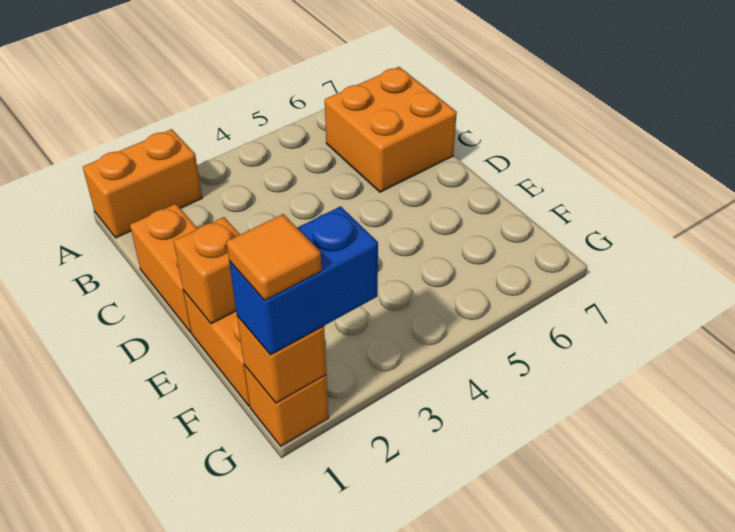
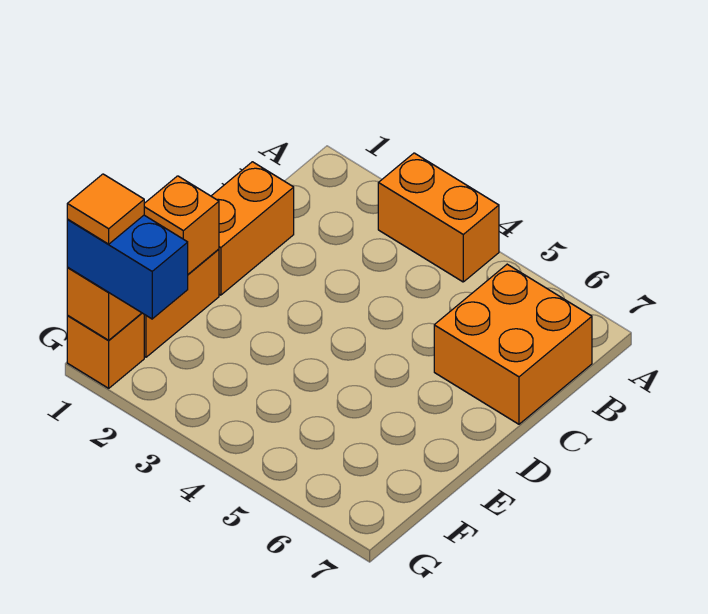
orange 1x2 brick [83,129,202,238] -> orange 1x2 brick moved to [378,153,499,282]

